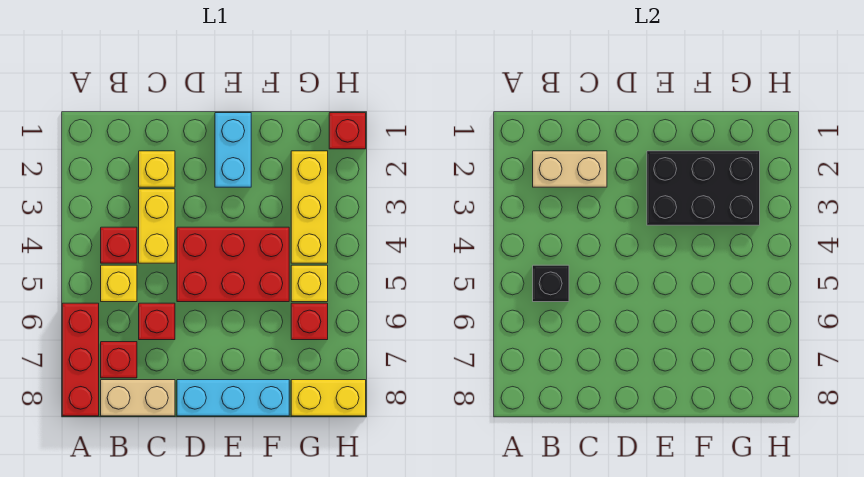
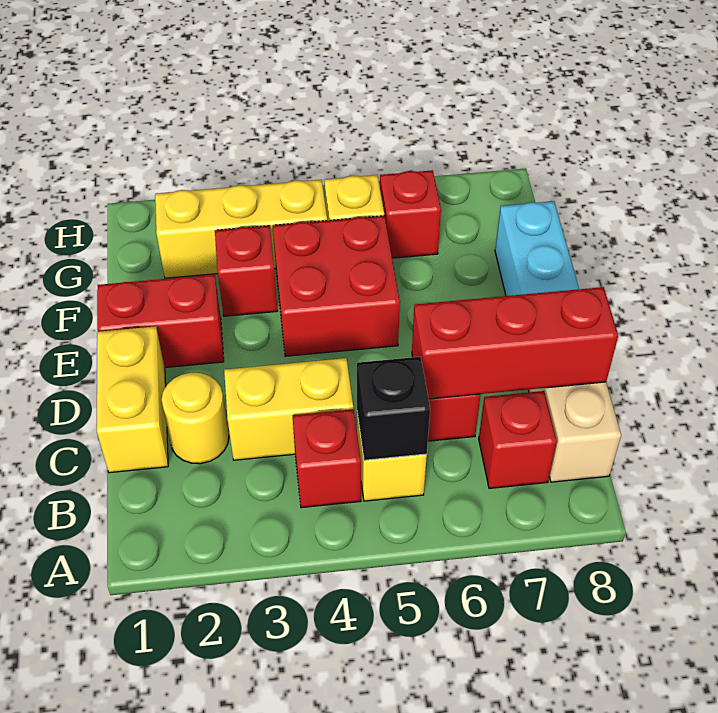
red 1x3 brick [62,303,99,416] -> red 1x3 brick moved to [412,287,618,399]
tan 1x2 brick [533,151,607,187] -> none
yellow 1x1 brick [139,151,175,187] -> yellow 1x1 round brick [162,373,229,464]
red 2x3 brick [177,227,289,302] -> red 2x2 brick [273,216,400,356]
cyan 1x2 brick [215,113,251,187] -> red 1x2 brick [97,274,224,367]
black 2x3 brick [647,151,760,225] -> none
yellow 1x2 brick [291,380,366,416] -> yellow 1x2 brick moved to [97,326,168,473]
red 1x1 brick [329,113,366,149] -> red 1x1 brick moved to [215,226,278,316]

